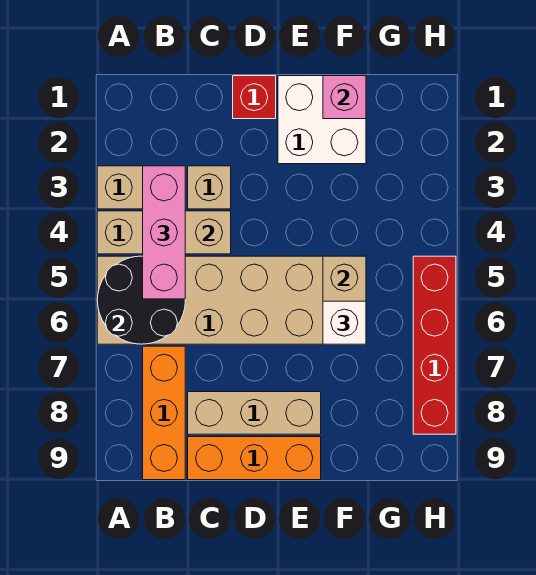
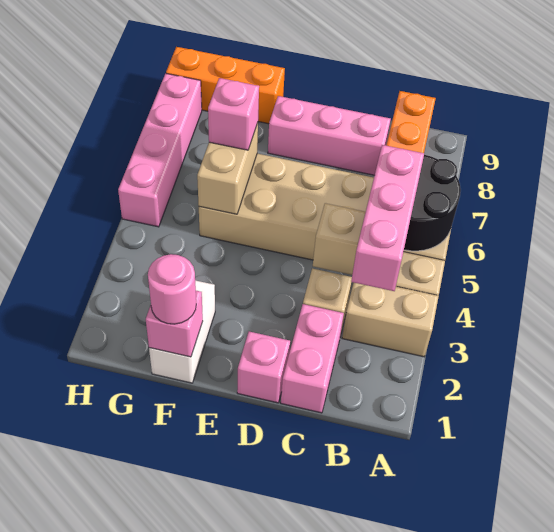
none -> pink 1x2 brick [281,304,344,413]
tan 1x3 brick [188,392,321,434] -> pink 1x3 brick [268,96,391,175]
orange 1x3 brick [188,437,321,480] -> orange 1x3 brick moved to [166,47,285,124]
red 1x1 brick [233,76,276,119] -> pink 1x1 brick [237,331,290,403]
white 2x2 brick [278,76,366,164] -> white 1x2 brick [149,280,215,383]
none -> pink 1x1 round brick [148,254,196,324]
white 1x1 brick [323,301,366,344] -> pink 1x1 brick [208,78,259,150]
red 1x4 brick [413,256,456,434] -> pink 1x4 brick [118,73,202,227]

